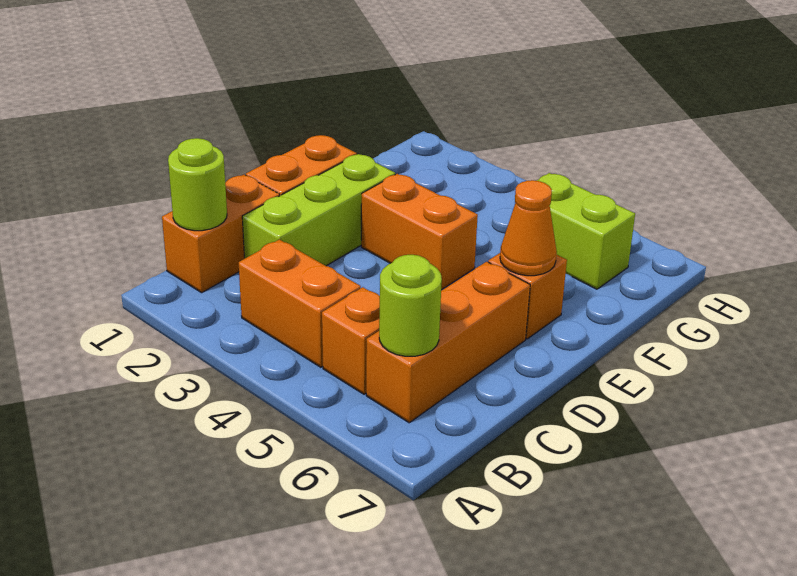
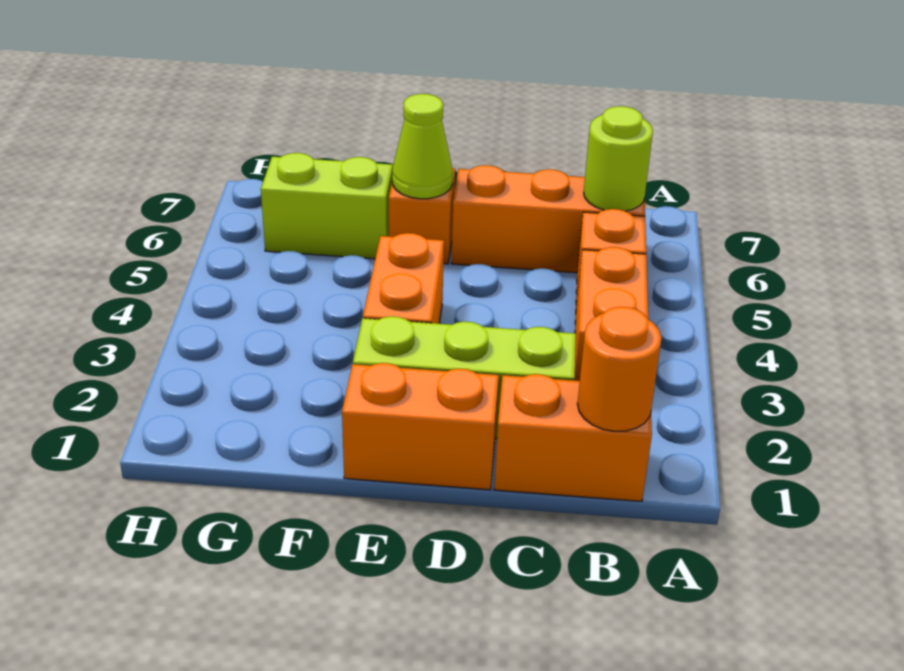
lime 1x1 round brick [168,138,227,231] -> orange 1x1 round brick [577,307,662,431]
orange 1x1 cone [500,180,557,276] -> lime 1x1 cone [392,94,453,199]
lime 1x2 brick [537,173,635,289] -> lime 1x2 brick turned to [261,153,393,259]

